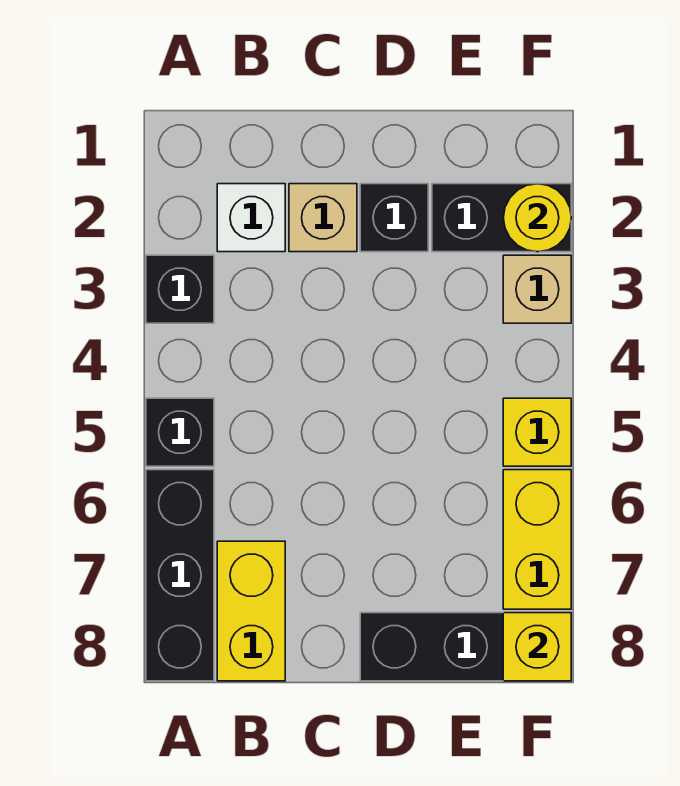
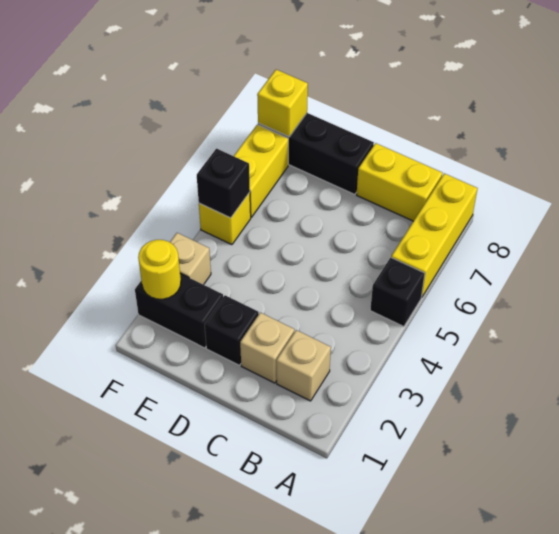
black 1x1 brick [146,255,214,323] -> black 1x1 brick moved to [197,149,250,218]
black 1x3 brick [146,470,214,681] -> yellow 1x3 brick [391,173,477,297]
white 1x1 brick [217,184,285,252] -> tan 1x1 brick [276,330,331,401]
yellow 1x2 brick [217,541,285,681] -> yellow 1x2 brick turned to [356,143,442,221]

